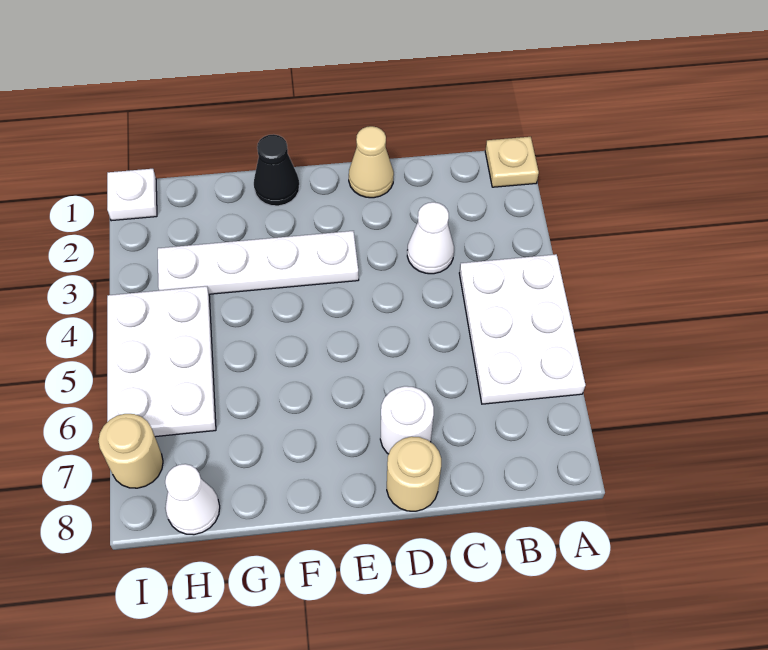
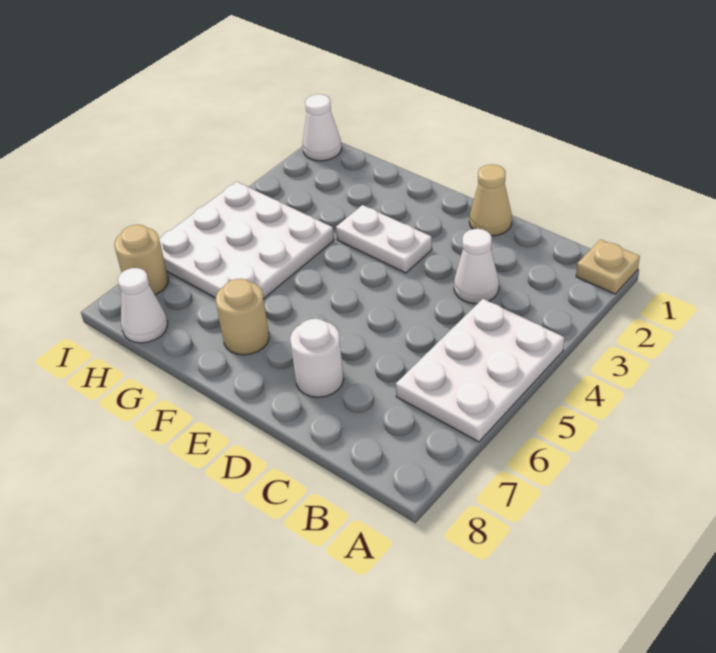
tan 1x1 round brick [387,437,441,511] -> tan 1x1 round brick moved to [216,279,269,355]
white 1x4 plate [158,231,359,294] -> white 1x2 plate [336,205,432,273]
black 1x1 cone [254,134,299,206] -> none
white 2x3 plate [107,286,216,437] -> white 3x3 plate [159,182,334,299]
white 1x1 plate [107,169,157,221] -> white 1x1 cone [303,94,342,161]

